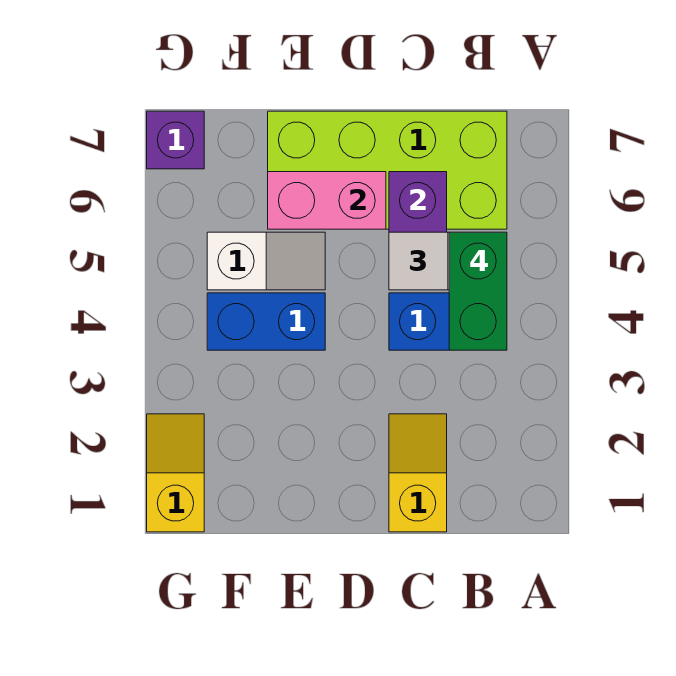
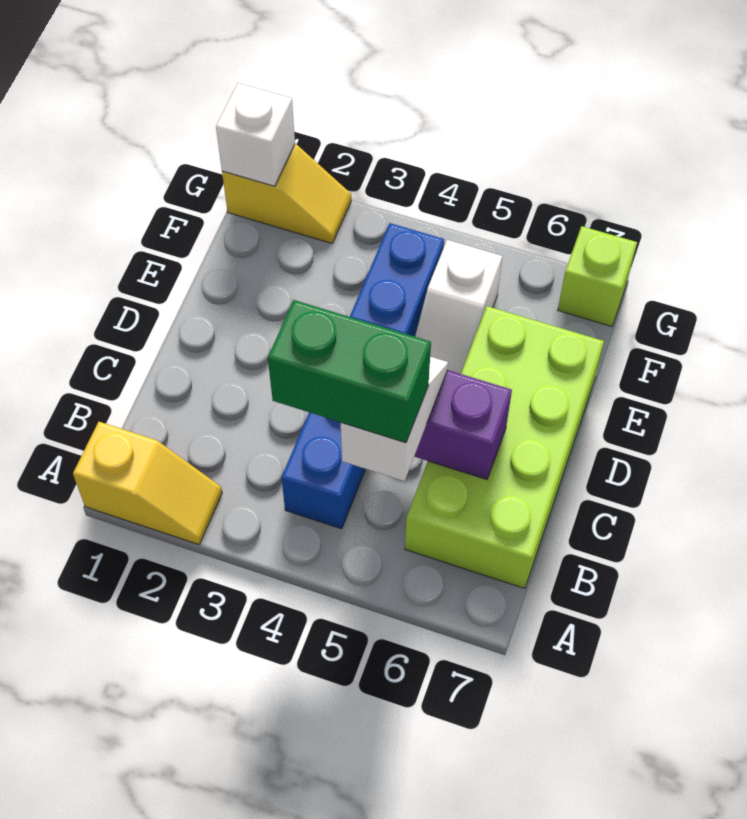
yellow 1x2 slope [389,414,447,532] -> yellow 1x2 slope moved to [73,422,222,545]
pink 1x2 brick [268,172,386,229] -> none
none -> white 1x1 brick [216,83,295,186]
purple 1x1 brick [147,111,204,169] -> lime 1x1 brick [558,226,637,326]

